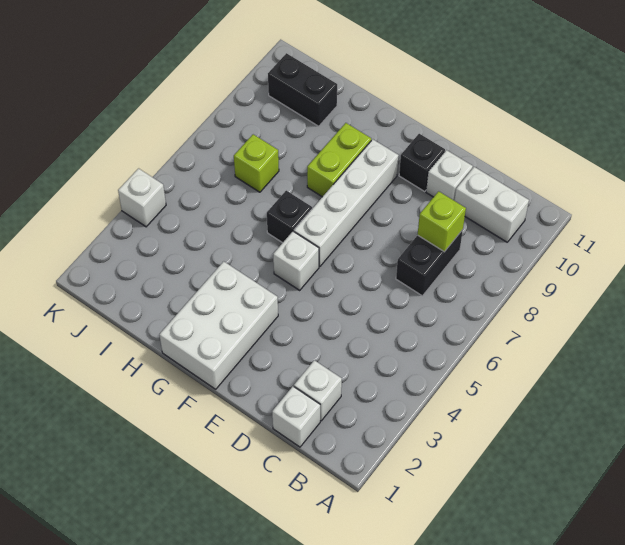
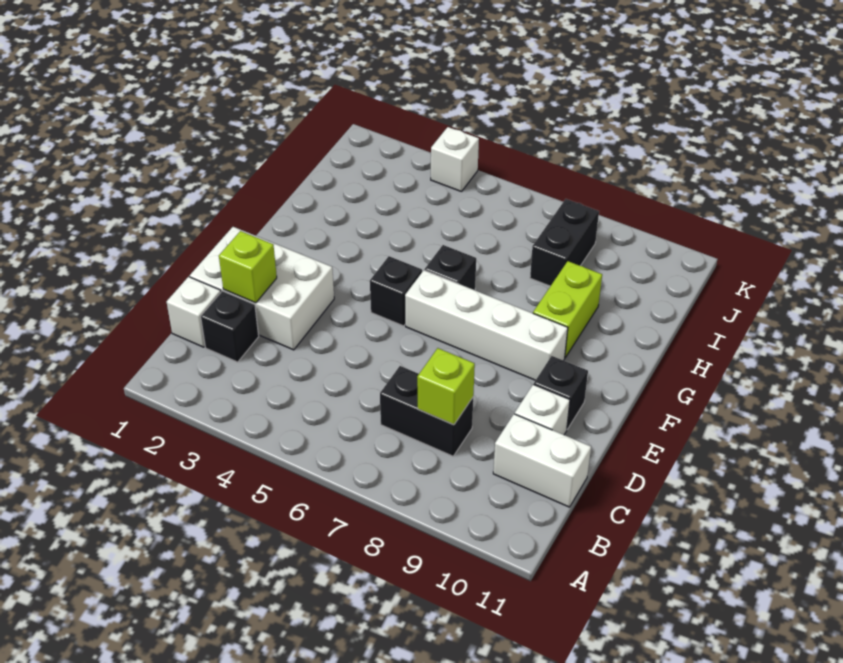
white 1x2 brick [454,167,529,242] -> white 1x2 brick turned to [493,414,591,507]
white 1x1 brick [294,360,342,421] -> black 1x1 brick [201,291,259,362]
white 2x3 brick [159,261,278,389] -> white 2x3 brick moved to [190,227,334,350]
white 1x1 brick [273,231,319,290] -> black 1x1 brick [370,256,422,326]
lime 1x2 brick [307,123,371,197] -> lime 1x2 brick turned to [533,261,602,358]
lime 1x1 brick [234,134,279,192] -> lime 1x1 brick moved to [219,231,277,303]
black 1x2 brick [268,53,337,126] -> black 1x2 brick moved to [530,199,599,286]

